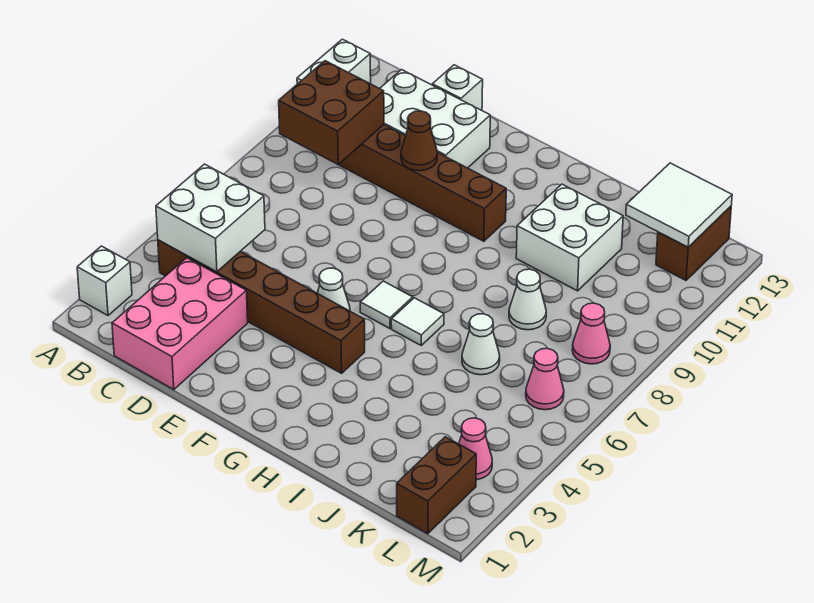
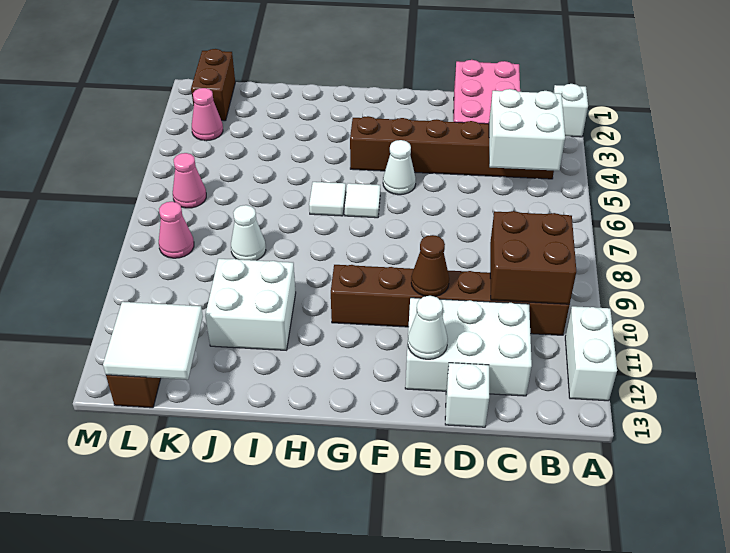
white 1x1 cone [462,314,500,375] -> white 1x1 cone moved to [408,296,448,359]

